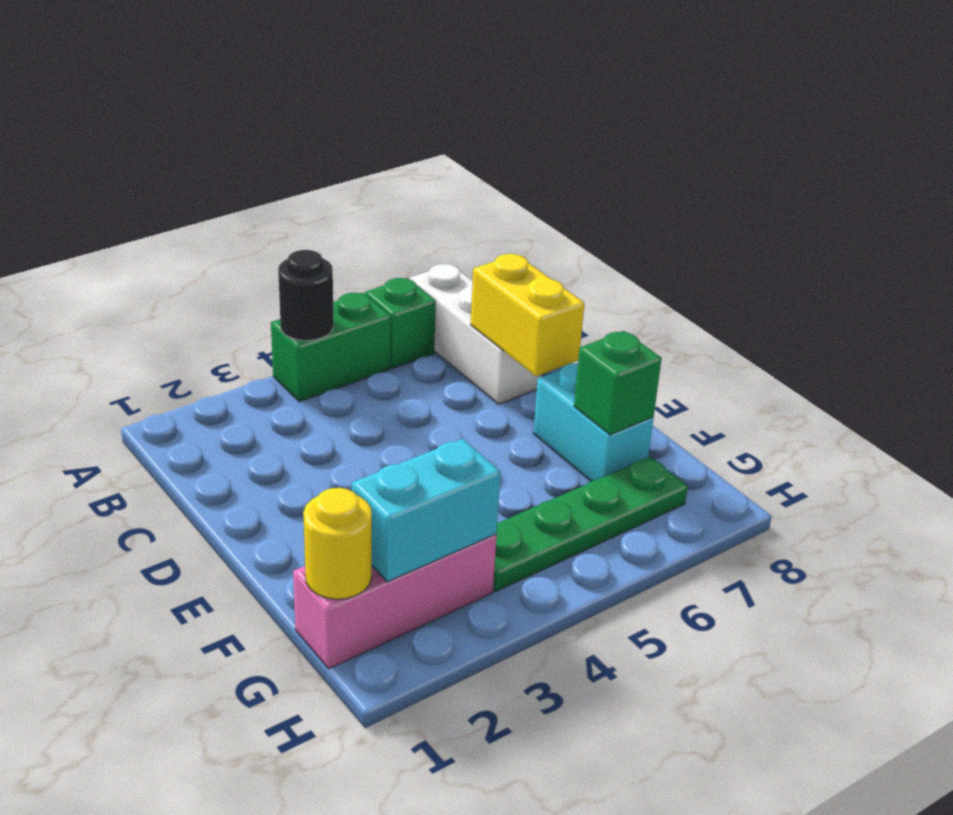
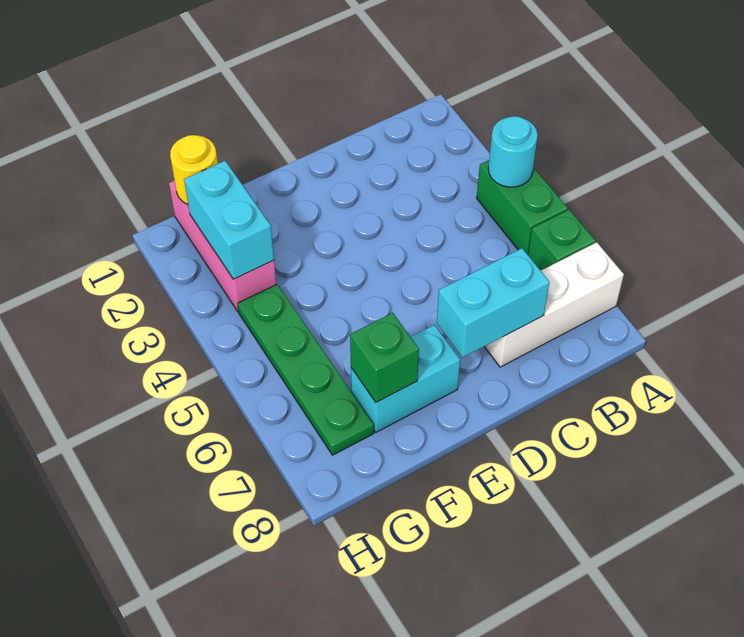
black 1x1 round brick [278,250,334,341] -> cyan 1x1 round brick [488,116,538,187]
yellow 1x2 brick [471,254,584,376] -> cyan 1x2 brick [437,248,550,357]

